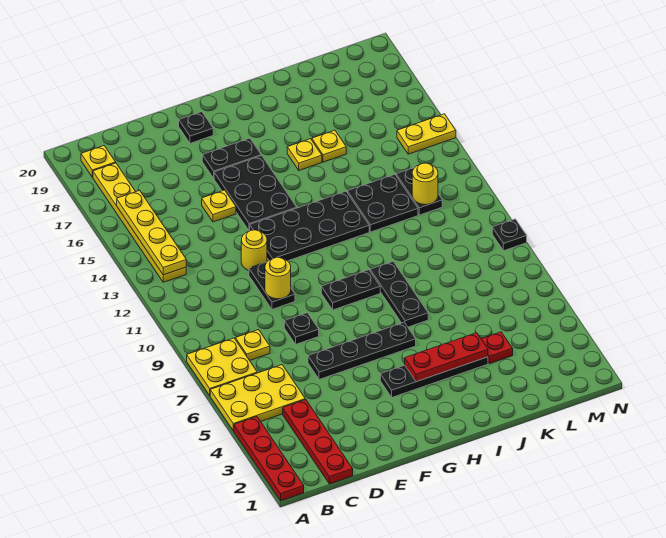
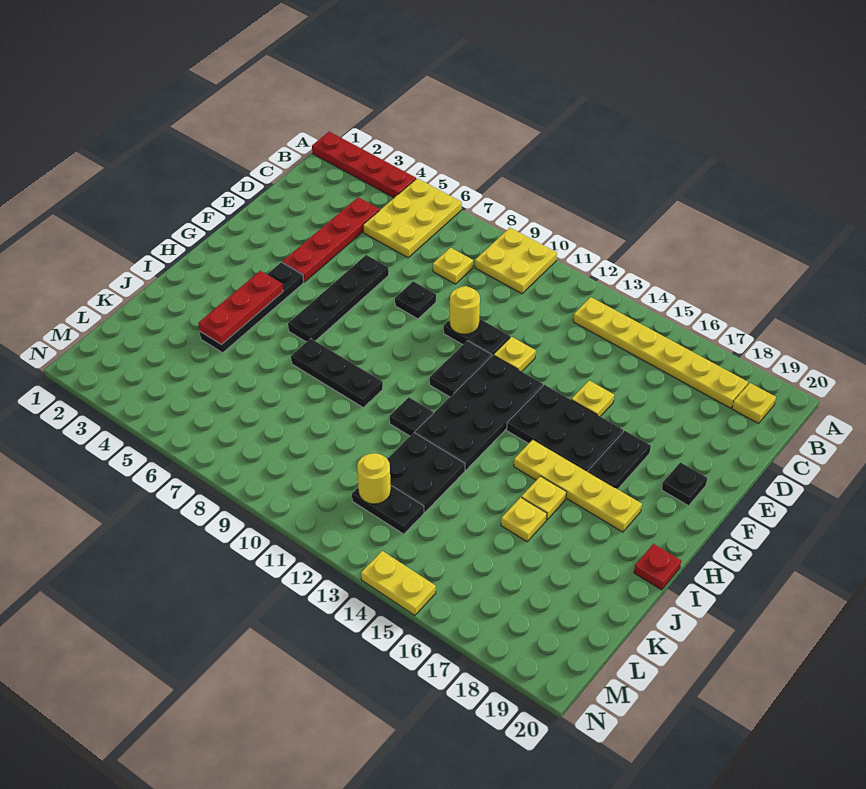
yellow 2x2 plate [187,338,257,396] -> yellow 2x2 plate moved to [475,228,557,294]
yellow 1x4 plate [117,190,186,275] -> yellow 1x4 plate moved to [514,440,642,532]
red 1x4 plate [283,400,353,484] -> red 1x4 plate turned to [282,197,380,282]
yellow 1x1 round brick [241,230,267,270] -> yellow 1x1 plate [494,337,536,371]
black 1x2 plate [321,270,380,310] -> black 1x2 plate moved to [430,341,491,397]
red 1x1 plate [482,332,513,364] -> red 1x1 plate moved to [634,544,681,590]
yellow 1x2 plate [397,114,456,154] -> yellow 1x2 plate turned to [361,551,436,615]
black 1x1 plate [492,219,527,251] -> black 1x1 plate moved to [389,397,433,436]

